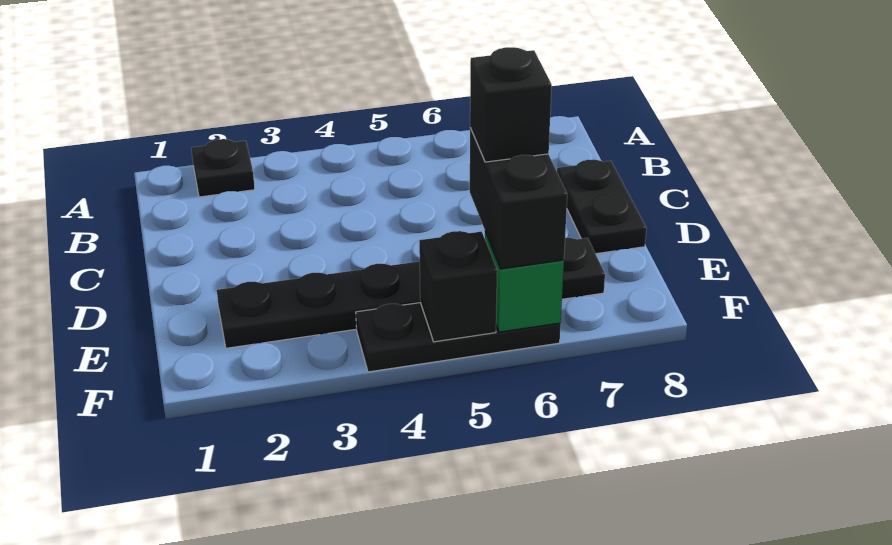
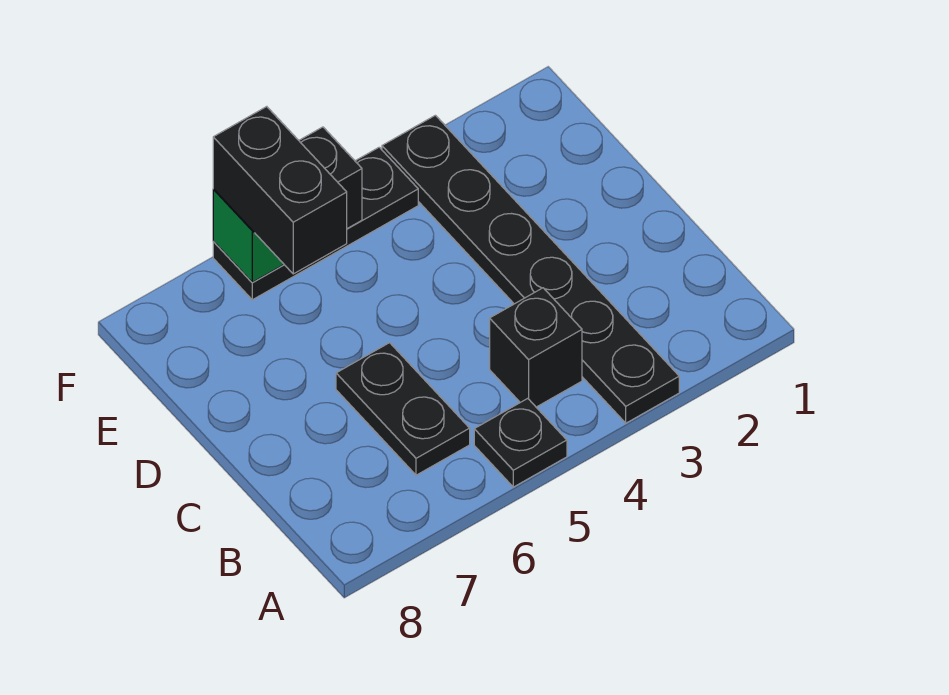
black 1x1 plate [191,139,255,197] -> black 1x1 plate moved to [474,398,567,487]
black 1x2 plate [557,159,646,254] -> black 1x2 plate moved to [336,343,470,475]
black 1x6 plate [217,238,605,348] -> black 1x6 plate turned to [382,115,679,423]
black 1x1 brick [470,47,552,162] -> black 1x1 brick moved to [490,288,582,407]

